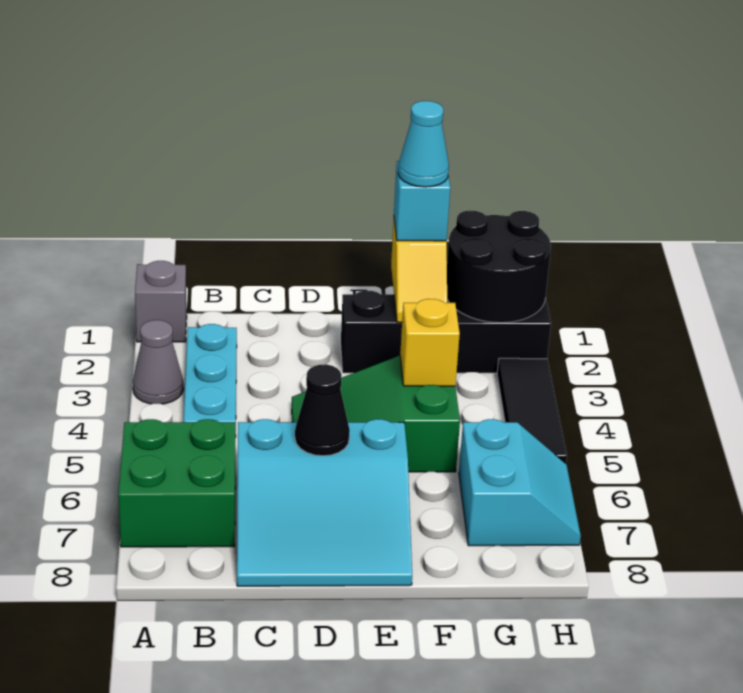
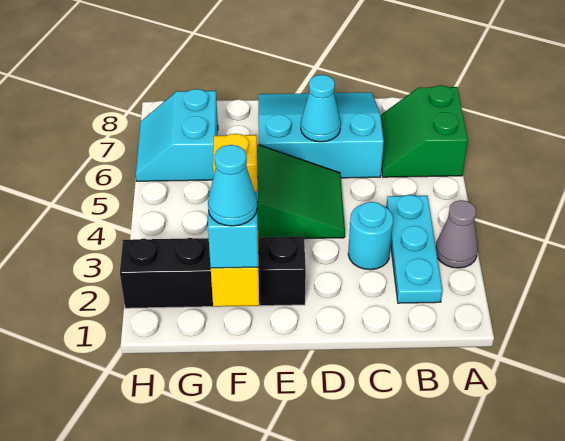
grey 1x1 brick [135,261,187,342] -> none
green 2x2 brick [118,419,235,547] -> green 2x2 slope [381,85,468,177]
none -> cyan 1x1 round brick [348,202,393,270]
black 1x1 cone [295,365,350,456] -> cyan 1x1 cone [301,75,341,142]
black 2x2 round brick [447,211,551,323] -> none
black 1x3 tile [497,358,567,463] -> none

